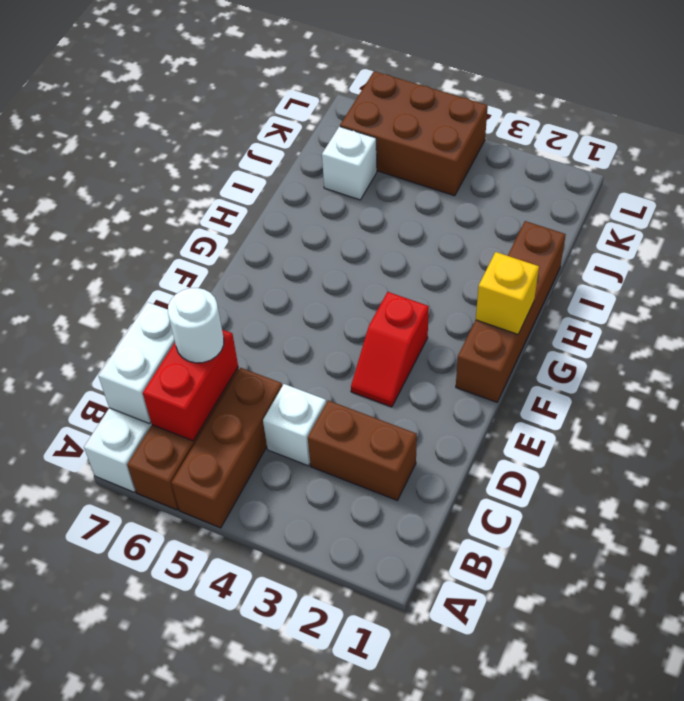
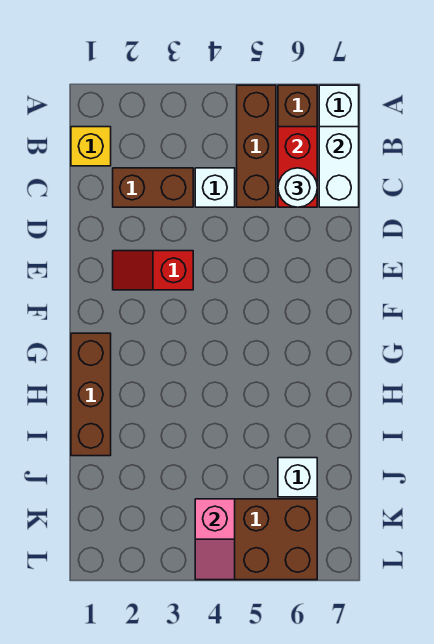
red 1x2 slope [351,292,429,407] -> red 1x2 slope turned to [113,251,193,290]
brown 1x4 brick [456,221,566,402] -> brown 1x3 brick [71,333,111,456]
yellow 1x1 brick [476,252,539,334] -> yellow 1x1 brick moved to [71,127,111,166]
none -> pink 1x2 slope [195,499,235,580]

